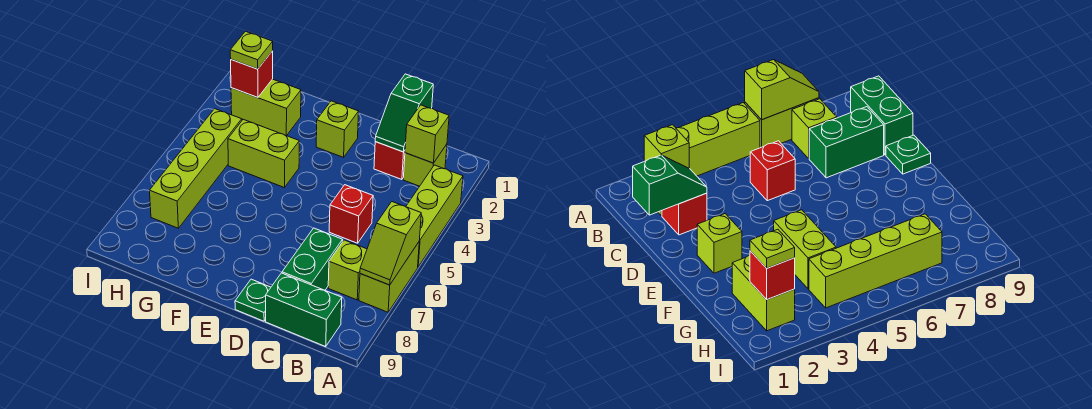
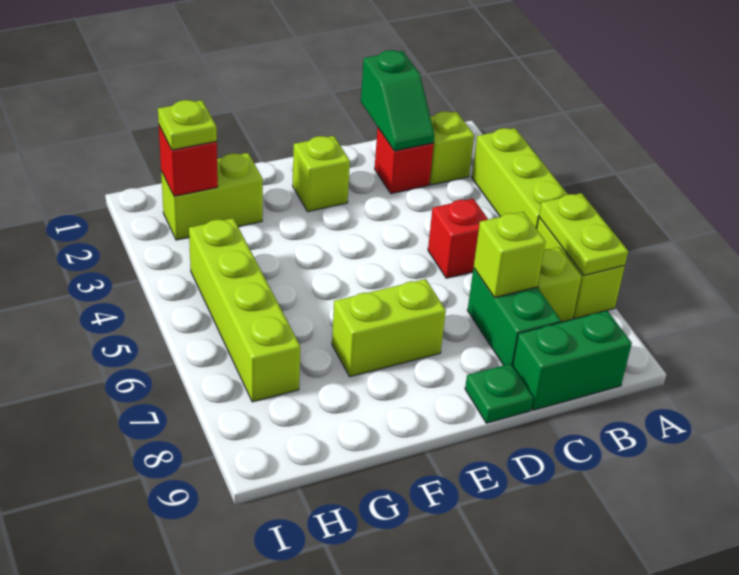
lime 1x2 slope [360,202,421,285] -> lime 1x2 plate [539,193,628,275]
lime 1x1 brick [405,105,449,163] -> lime 1x1 brick moved to [474,212,546,298]
lime 1x2 brick [228,119,299,188] -> lime 1x2 brick moved to [332,279,446,377]

